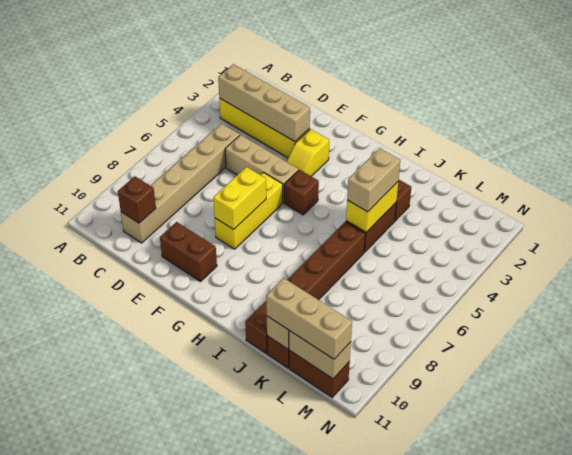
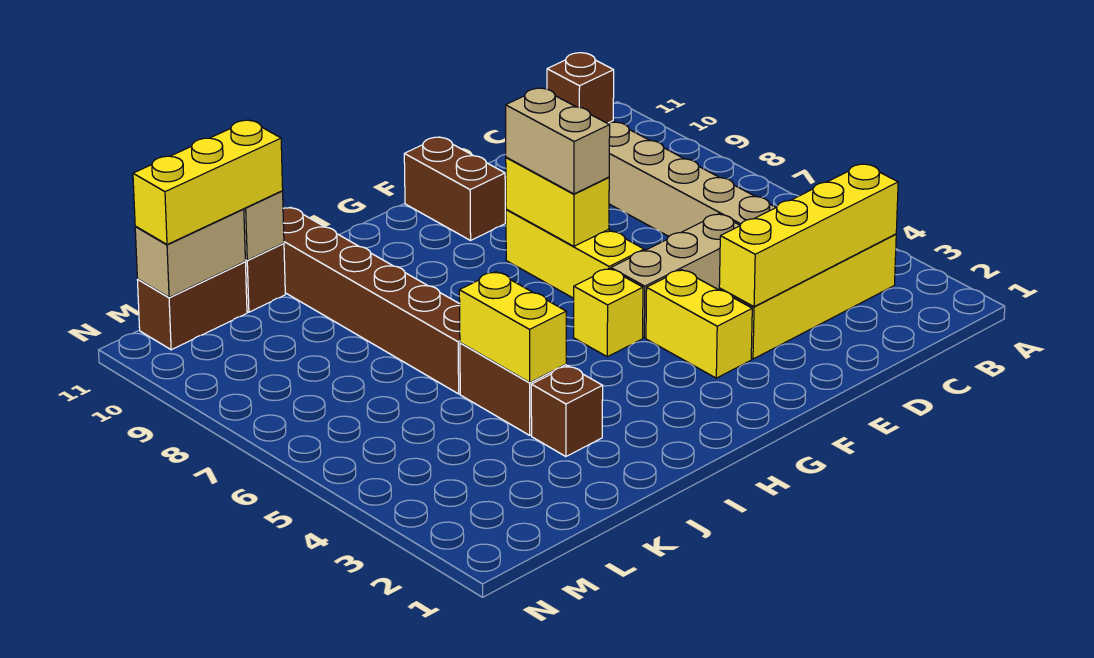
tan 1x4 brick [218,64,310,142] -> yellow 1x4 brick [719,164,898,307]
brown 1x2 brick [160,222,217,282] -> brown 1x2 brick turned to [404,137,505,240]
yellow 1x2 slope [286,129,329,176] -> yellow 1x2 brick [646,270,752,378]
brown 1x1 brick [284,170,319,215] -> yellow 1x1 brick [574,269,643,357]
tan 1x2 brick [347,148,400,212] -> tan 1x2 brick moved to [506,88,610,194]
tan 1x3 brick [266,278,352,359] -> yellow 1x3 brick [133,120,283,245]

